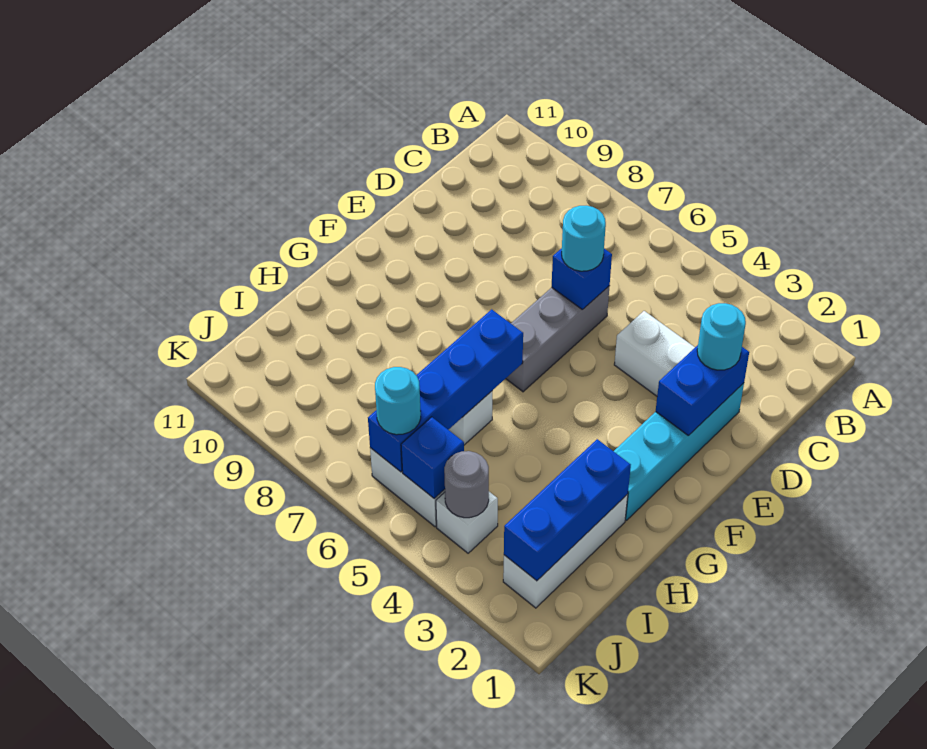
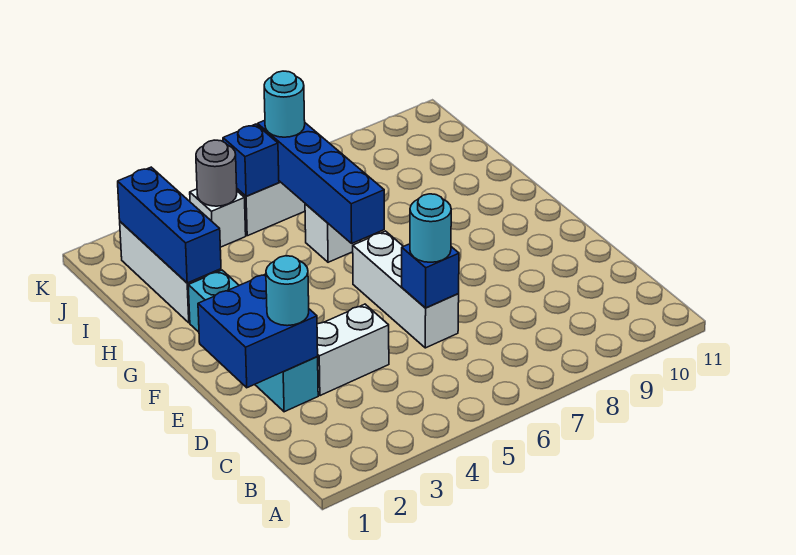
blue 1x2 brick [656,345,749,436] -> blue 2x2 brick [198,274,318,388]
grey 1x3 brick [506,286,610,392] -> white 1x3 brick [353,231,459,348]

